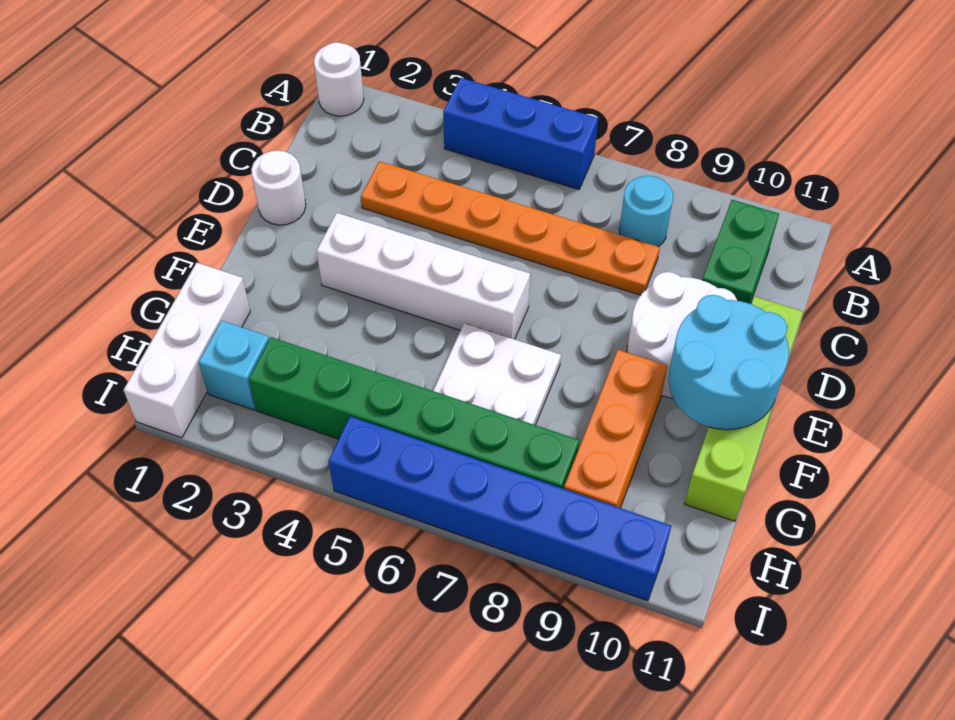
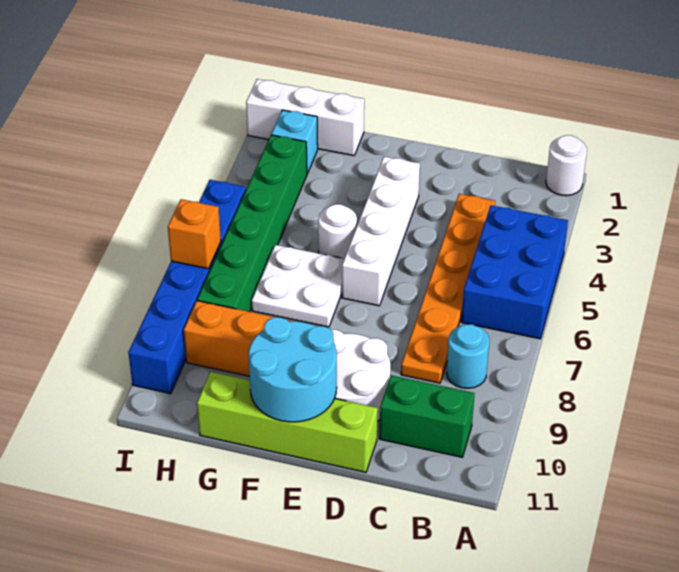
blue 1x3 brick [443,78,598,189] -> blue 2x3 brick [461,205,568,339]
white 1x1 round brick [251,151,306,225] -> white 1x1 round brick moved to [318,204,357,259]
none -> orange 1x1 brick [168,199,221,269]

